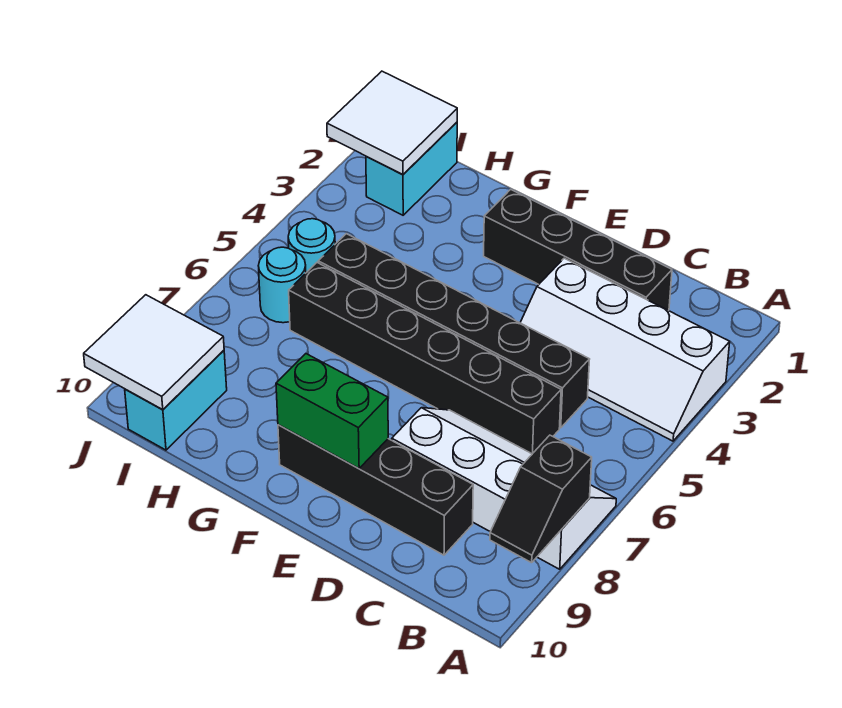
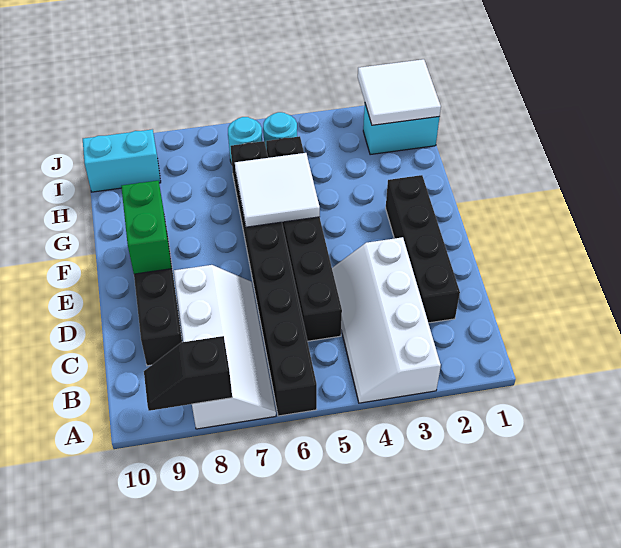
black 1x6 brick [289,263,561,454] -> black 1x8 brick [231,141,317,416]
white 2x2 tile [84,295,224,409] -> white 2x2 tile moved to [235,153,320,227]

